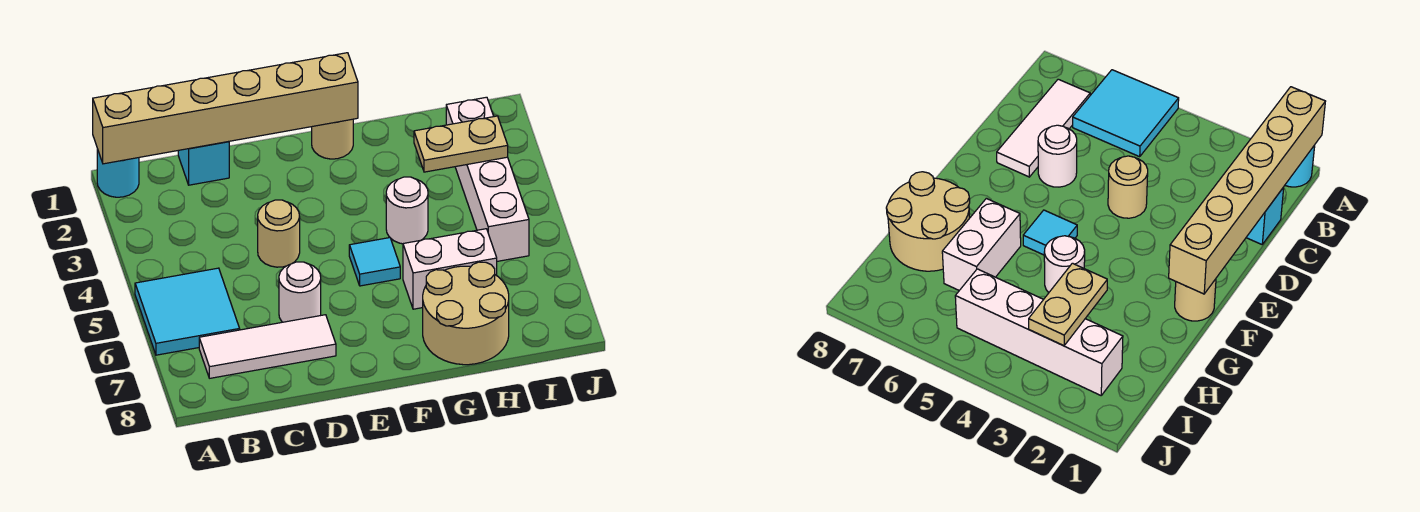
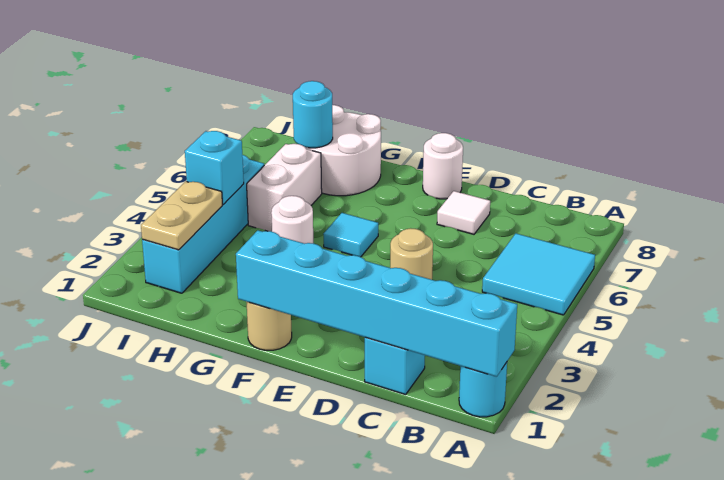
tan 1x6 brick [93,53,358,164] -> cyan 1x6 brick [236,230,517,377]
white 1x3 tile [199,315,336,378] -> white 1x1 tile [437,191,490,234]
white 1x1 round brick [279,262,321,322] -> white 1x1 round brick moved to [423,133,463,199]
white 1x2 brick [403,229,497,309] -> white 1x2 brick turned to [247,144,322,232]
tan 2x2 round brick [423,262,509,365] -> white 2x2 round brick [305,105,381,196]
tan 1x2 plate [414,116,508,172] -> tan 1x2 plate turned to [141,181,223,250]
none -> cyan 1x1 round brick [293,81,333,148]
white 1x4 brick [446,97,529,261] -> cyan 1x4 brick [142,155,264,293]
none -> cyan 1x1 brick [185,131,244,204]

